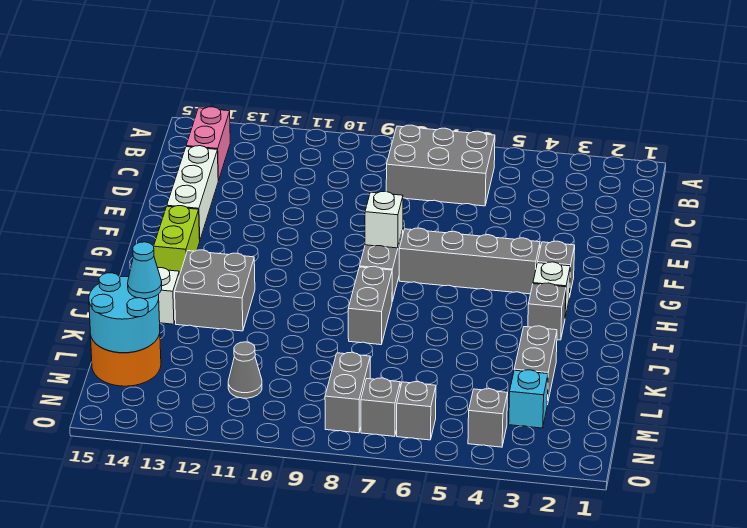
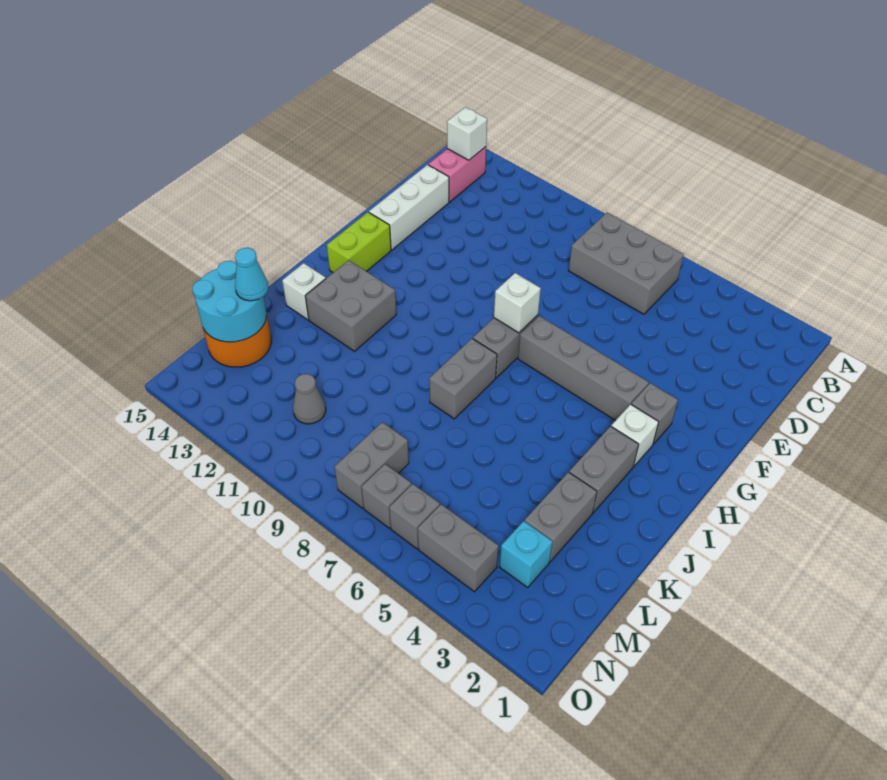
none -> white 1x1 brick [447,107,487,160]
grey 1x1 brick [528,283,566,340] -> grey 1x2 brick [569,426,639,513]
grey 1x1 brick [468,389,508,447] -> grey 1x2 brick [418,504,499,592]

